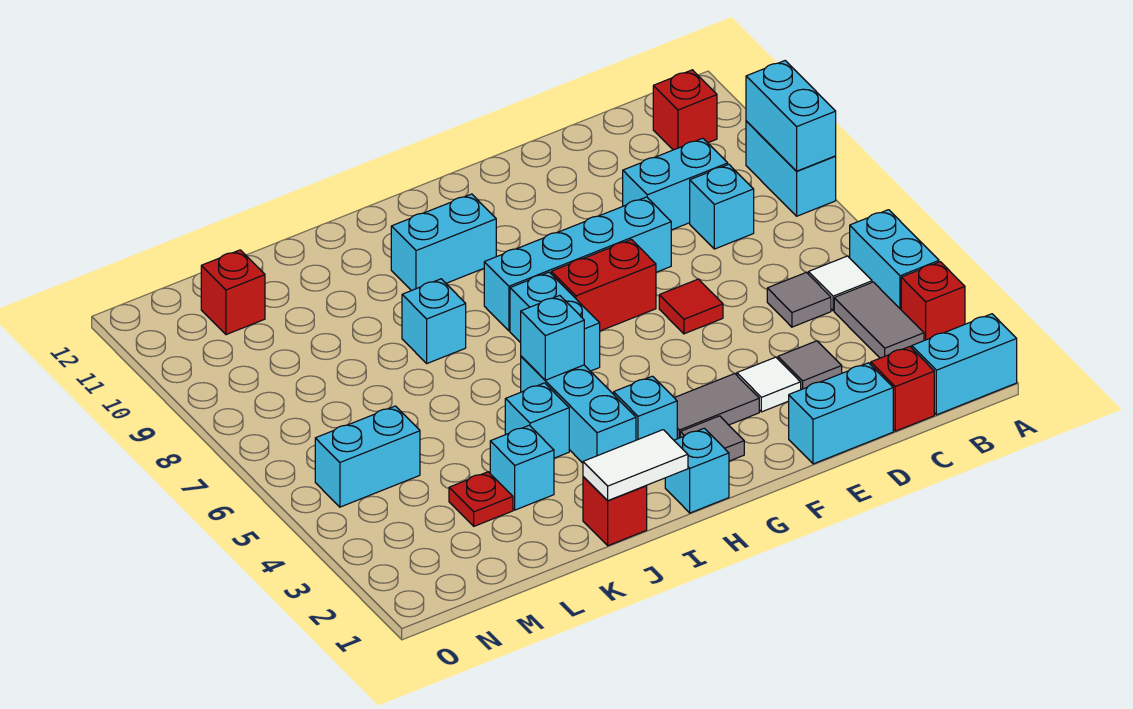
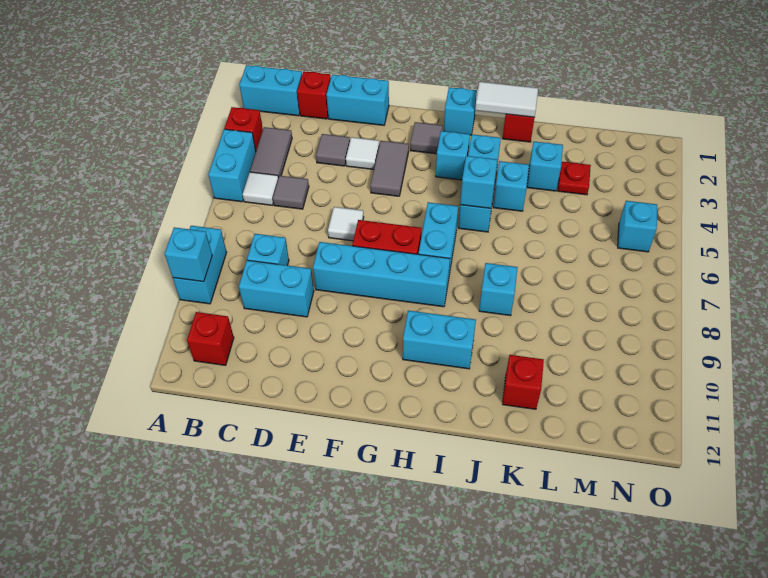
cyan 1x2 brick [746,61,836,171] -> cyan 1x1 brick [165,227,212,282]
red 1x1 tile [659,279,723,334] -> white 1x1 tile [328,207,364,241]
grey 1x2 tile [675,373,759,439] -> grey 1x2 tile turned to [370,141,409,196]
cyan 1x2 brick [315,406,420,507] -> cyan 1x1 brick [618,201,657,252]
red 1x1 brick [201,250,265,335] -> red 1x1 brick moved to [503,355,544,409]

